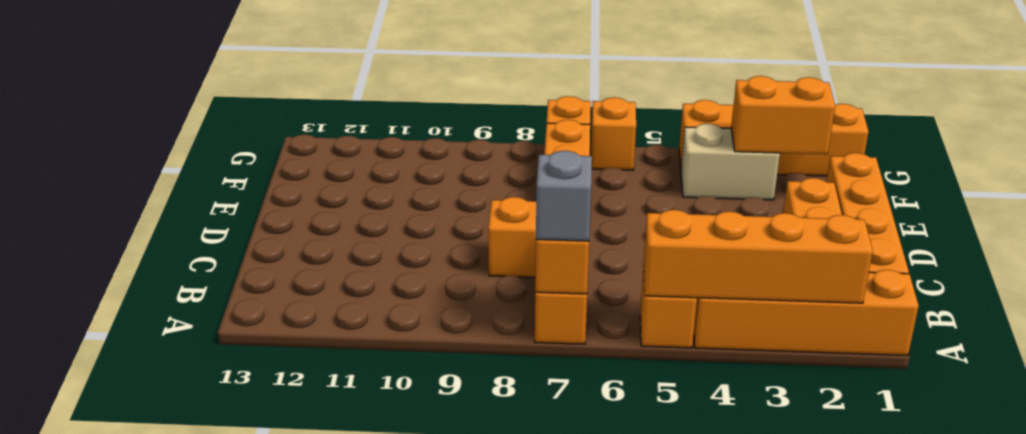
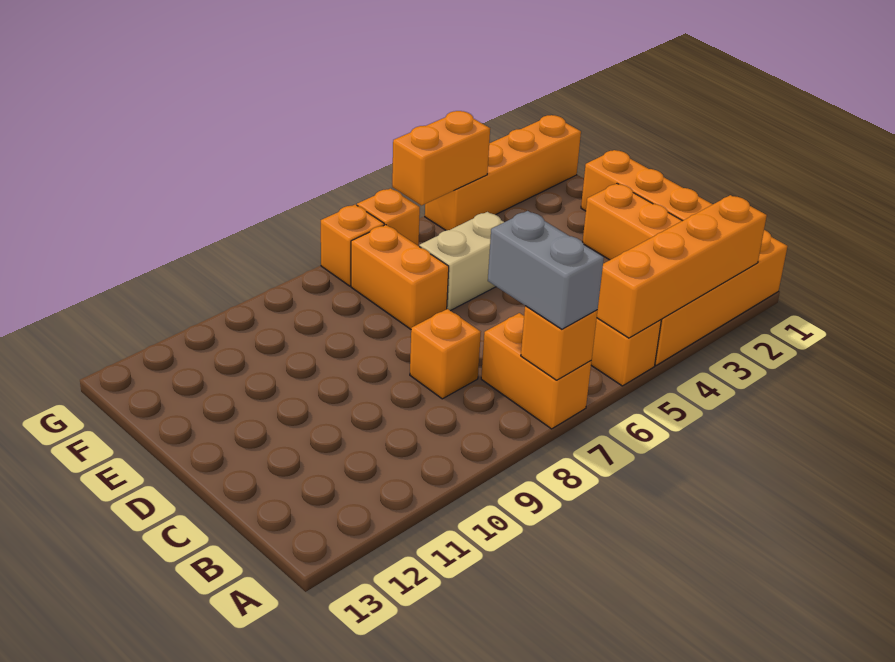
grey 1x1 brick [536,151,592,241] -> grey 1x2 brick [488,211,604,329]
orange 1x2 brick [731,76,835,154] -> orange 1x2 brick moved to [392,111,490,206]
tan 1x2 brick [681,124,780,200] -> tan 1x2 brick moved to [419,212,504,311]

